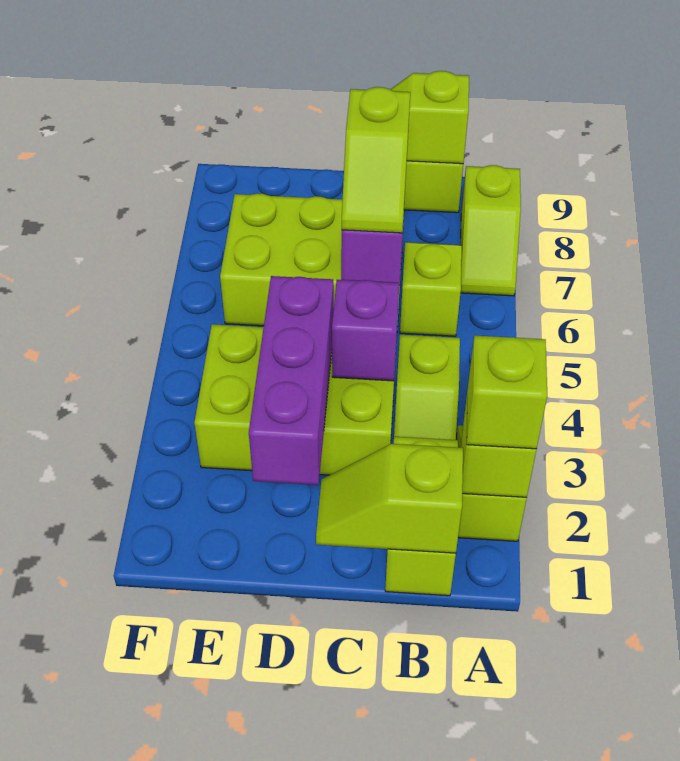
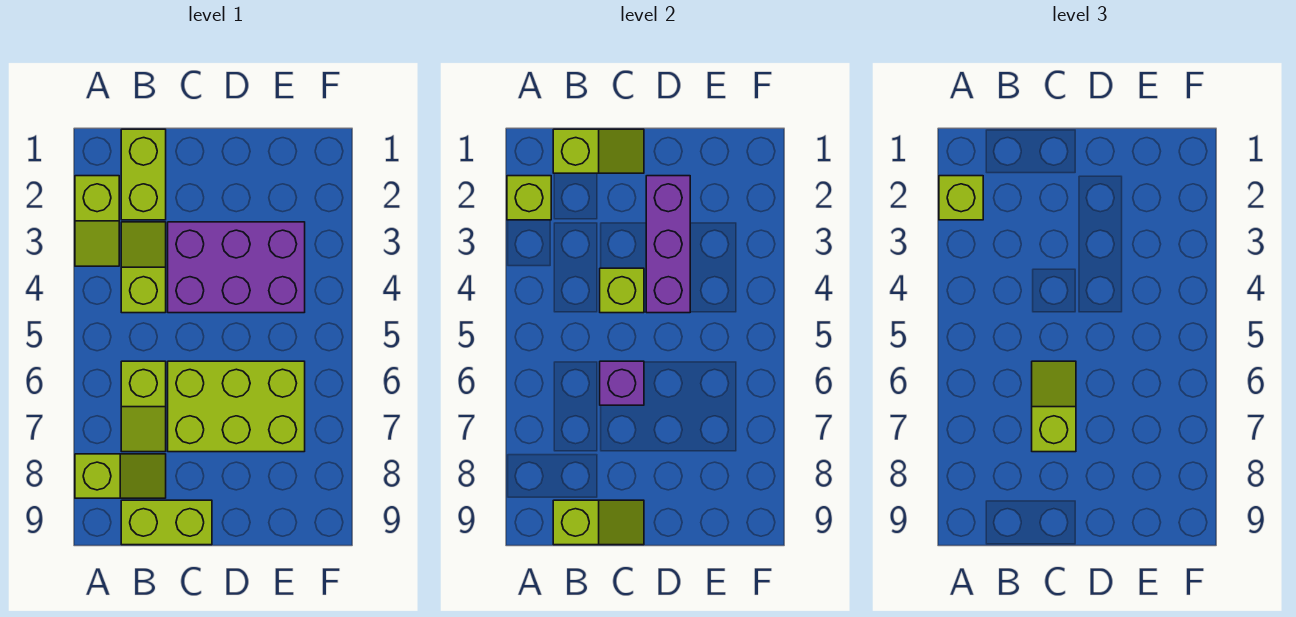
lime 1x2 slope [461,165,521,296] -> lime 1x2 slope turned to [75,454,166,498]
lime 2x3 brick [194,324,396,475] -> purple 2x3 brick [168,222,305,313]
purple 1x1 brick [332,280,399,381] -> lime 1x1 brick [600,268,644,313]

